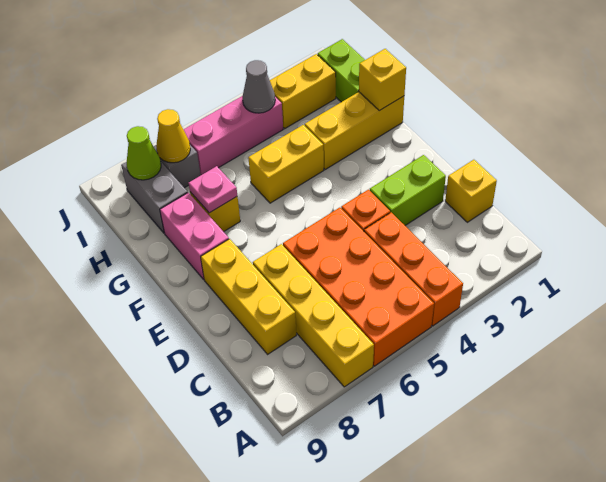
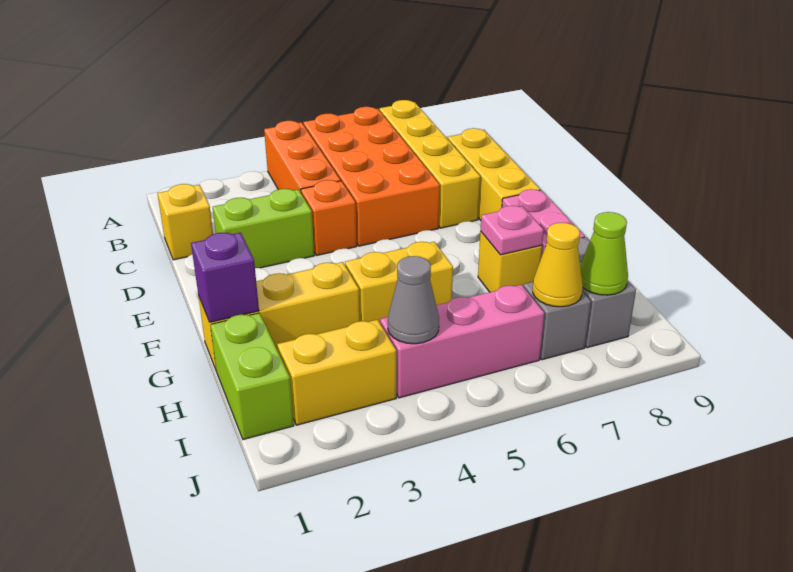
yellow 1x1 brick [359,49,406,111] -> purple 1x1 brick [191,233,259,322]

